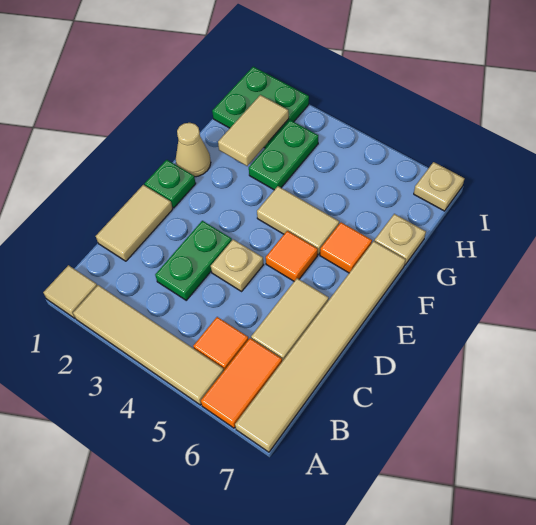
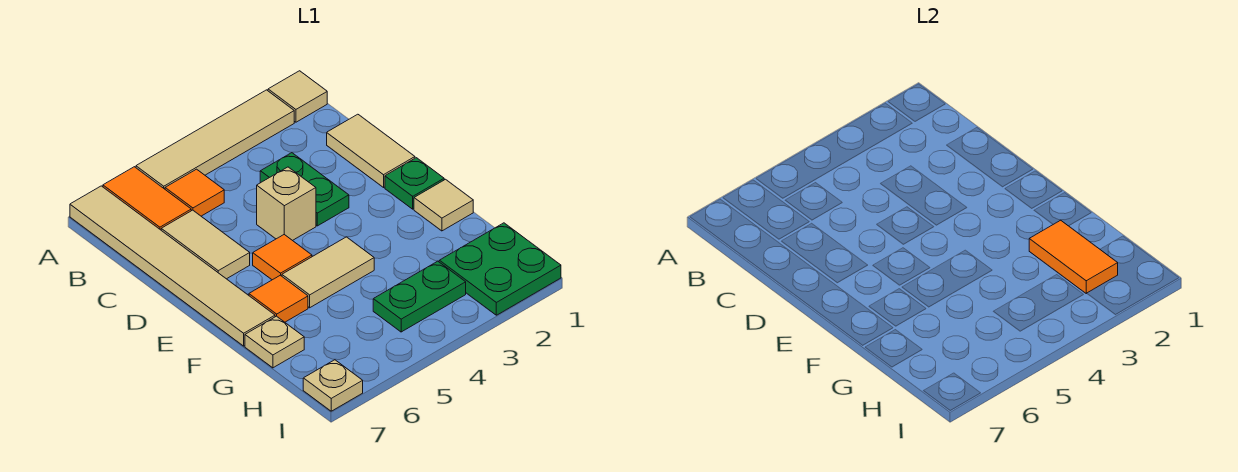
tan 1x1 plate [211,239,263,291] -> tan 1x1 brick [257,167,316,241]
tan 1x1 cone [176,123,211,177] -> tan 1x1 tile [414,179,473,231]
tan 1x2 tile [218,95,289,166] -> orange 1x2 tile [1029,220,1118,293]
green 1x2 plate [249,120,318,190] -> green 1x2 plate turned to [373,261,466,332]

